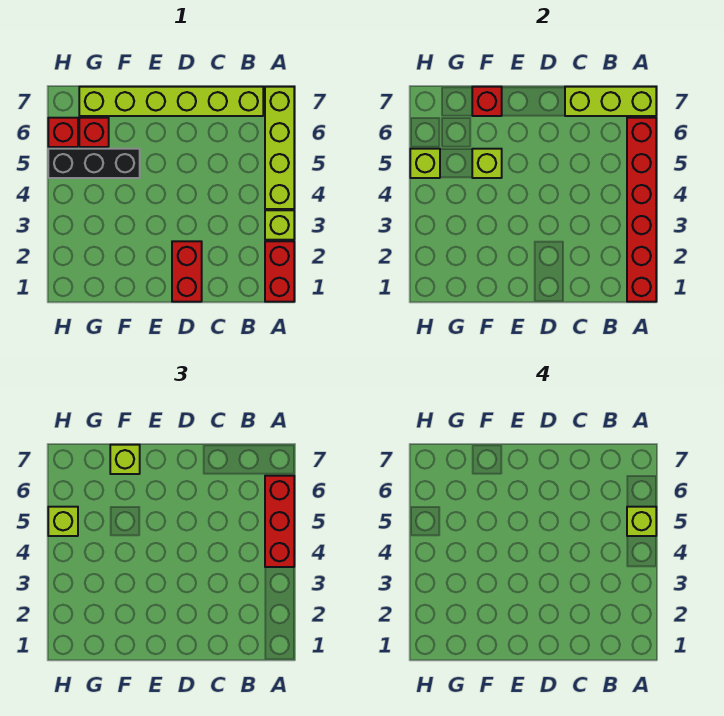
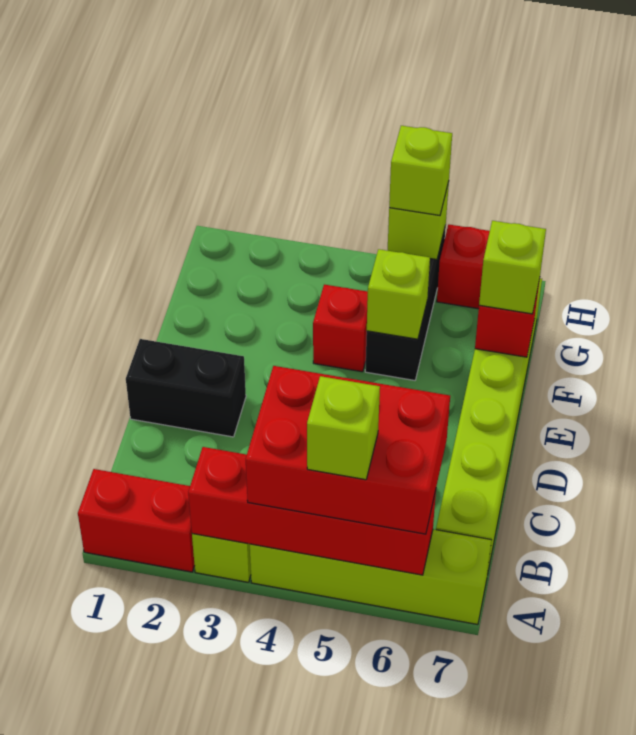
red 1x6 brick [627,118,656,302] -> red 1x4 brick [188,447,436,575]
red 1x3 brick [265,476,294,567] -> red 2x3 brick [246,366,450,534]
lime 1x3 brick [565,87,656,116] -> none
red 1x2 brick [172,241,202,302] -> black 1x2 brick [126,339,246,437]
red 1x1 brick [79,118,109,147] -> red 1x1 brick moved to [313,284,368,372]

